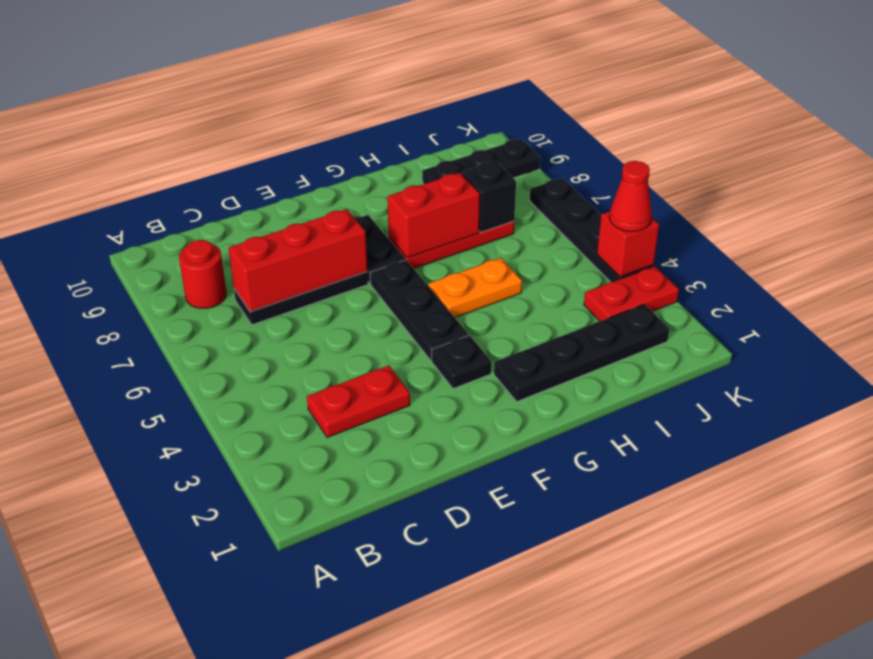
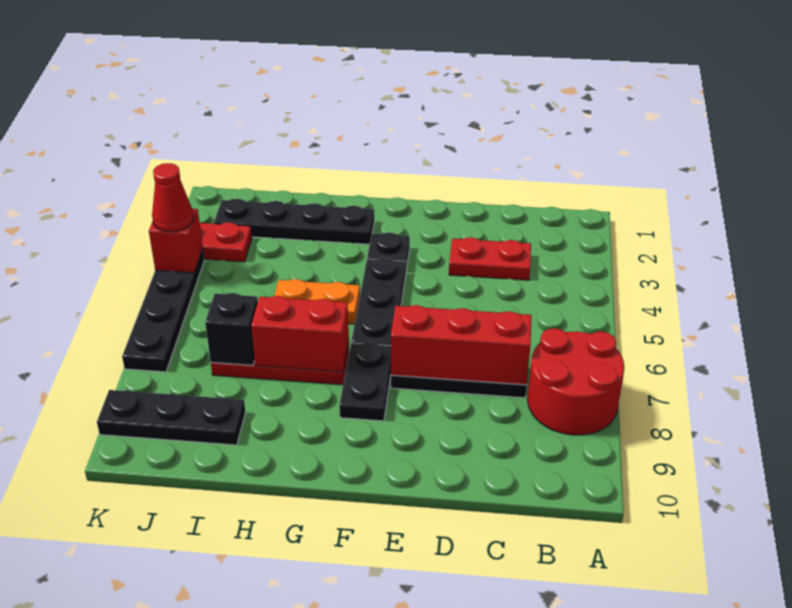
red 1x1 round brick [179,240,226,308] -> red 2x2 round brick [528,328,624,435]

